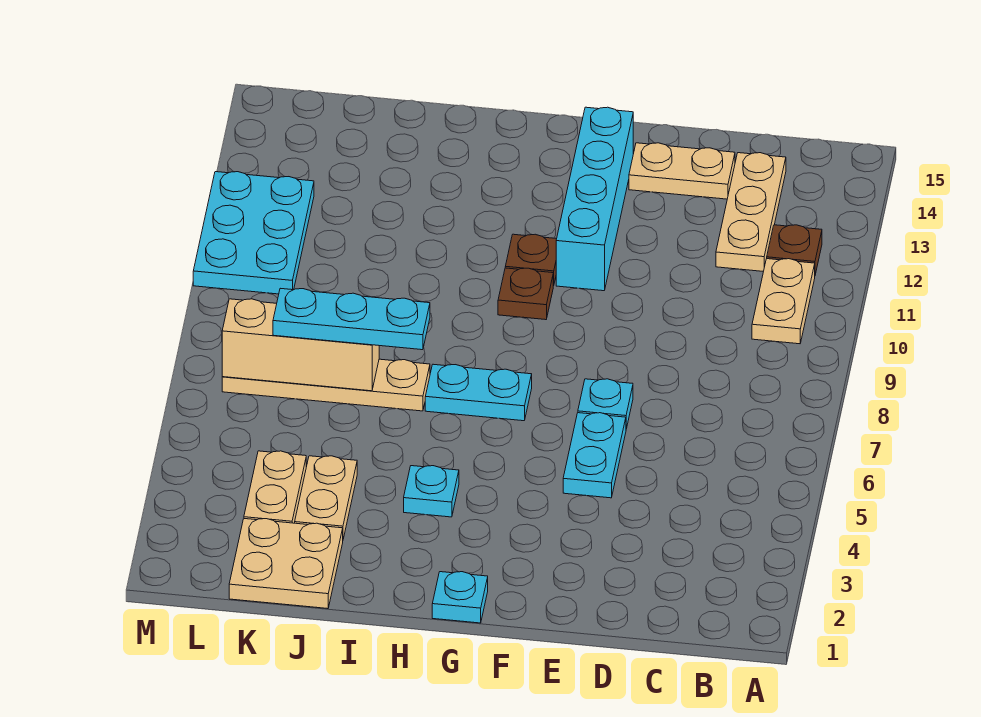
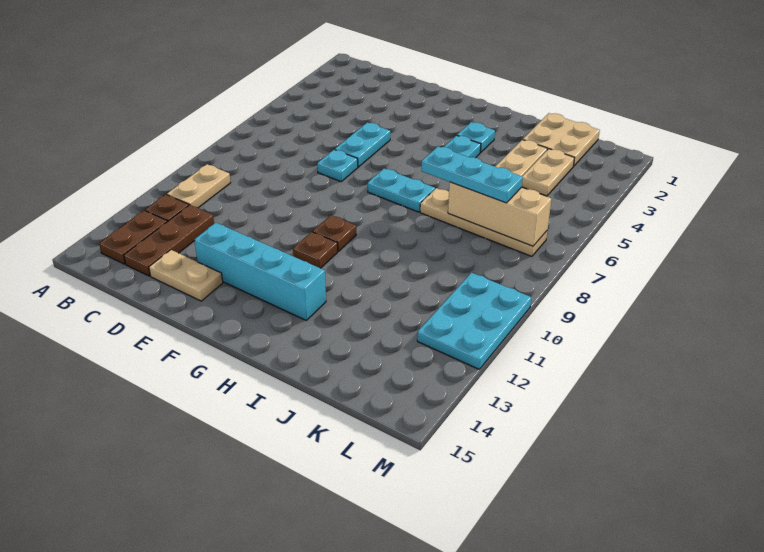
none -> brown 1x2 plate [99,210,167,264]
tan 1x3 plate [716,153,786,271] -> brown 1x3 plate [124,205,214,276]
cyan 1x4 brick [556,107,633,291] -> cyan 1x4 brick turned to [195,223,326,320]
cyan 1x1 plate [432,572,488,623] -> cyan 1x1 plate moved to [457,122,495,153]

